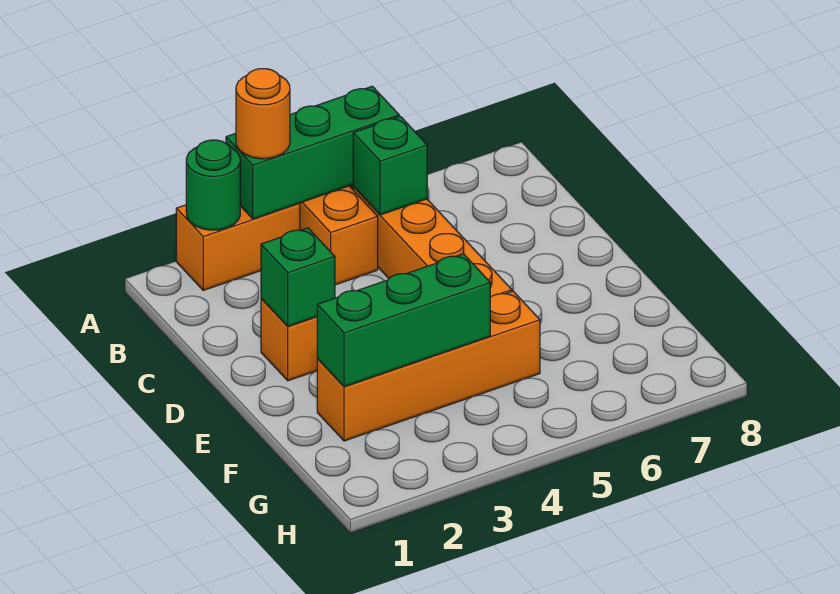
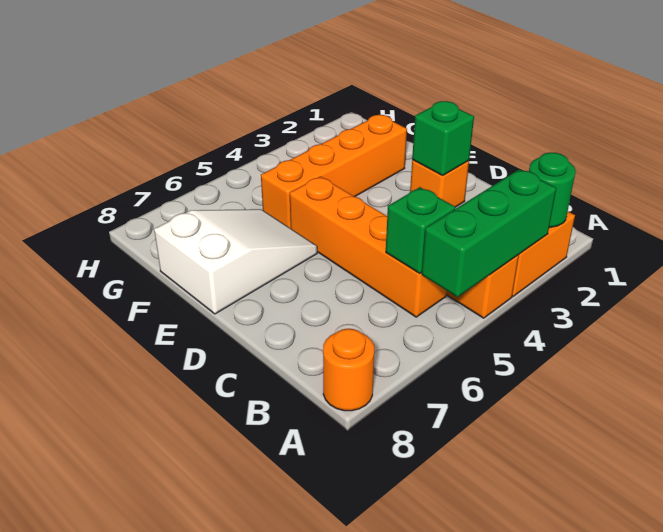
orange 1x1 round brick [236,69,290,159] -> orange 1x1 round brick moved to [323,329,374,411]
none -> white 2x3 slope [154,209,317,314]
green 1x3 brick [317,254,490,387] -> none

